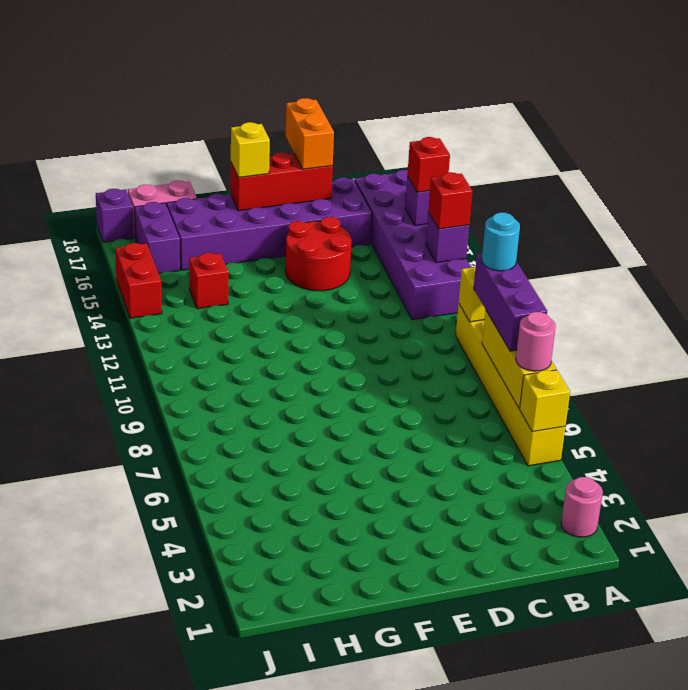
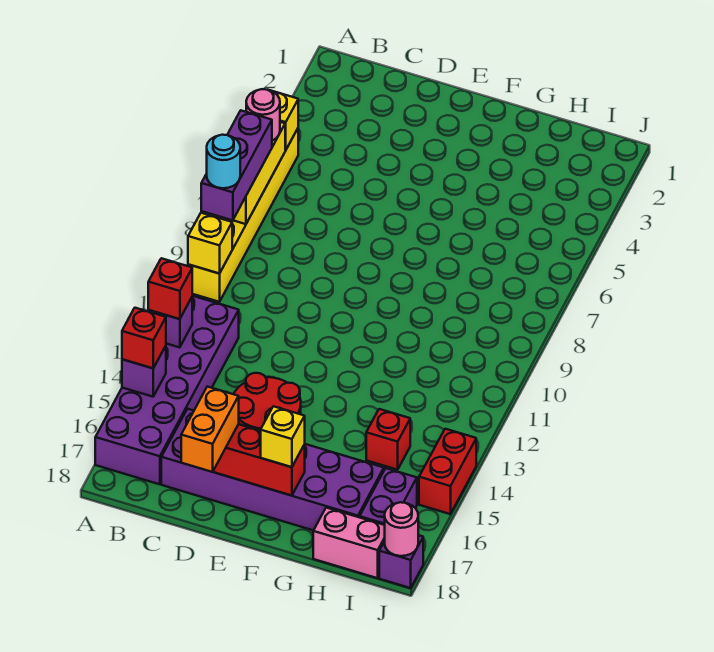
pink 1x1 round brick [561,477,603,537] -> pink 1x1 round brick moved to [385,502,418,556]

